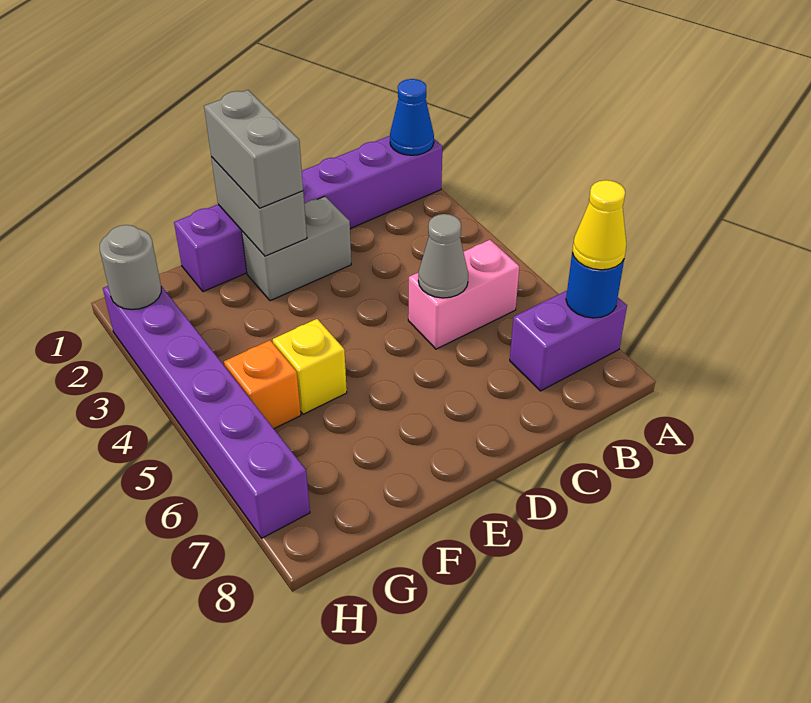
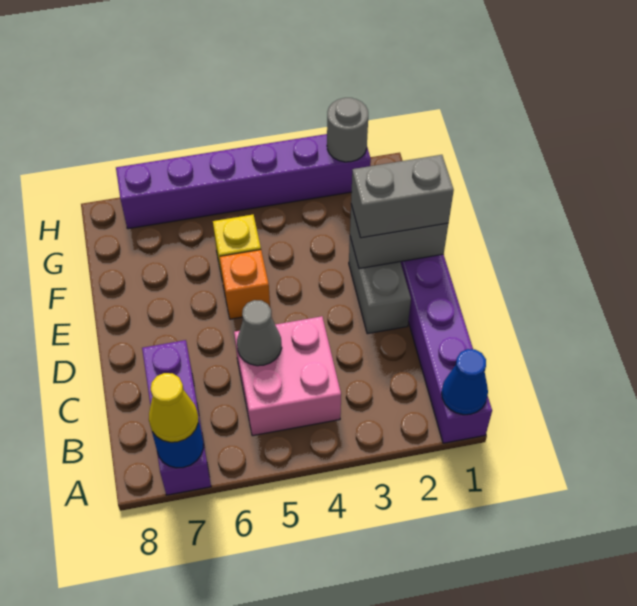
purple 1x2 brick [510,291,627,391] -> purple 1x3 brick [142,340,211,495]
pink 1x2 brick [408,240,519,349] -> pink 2x2 brick [234,316,341,436]
orange 1x1 brick [224,340,301,429] -> orange 1x1 brick moved to [220,250,270,319]

